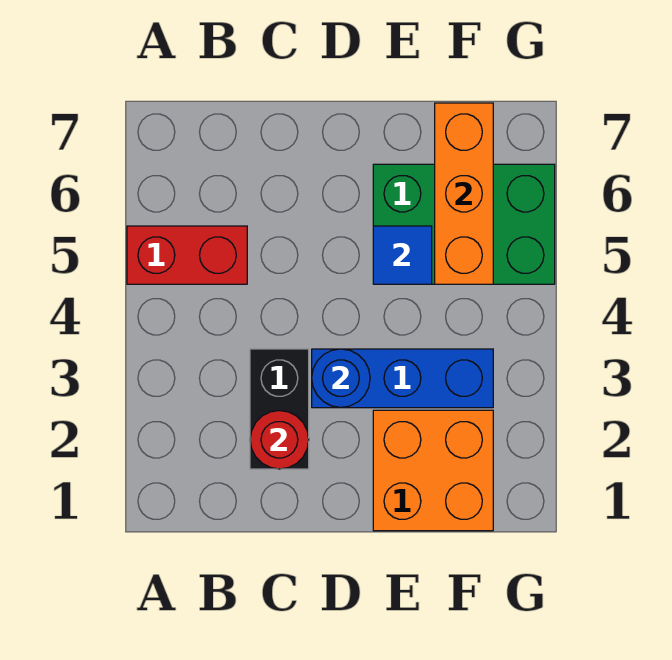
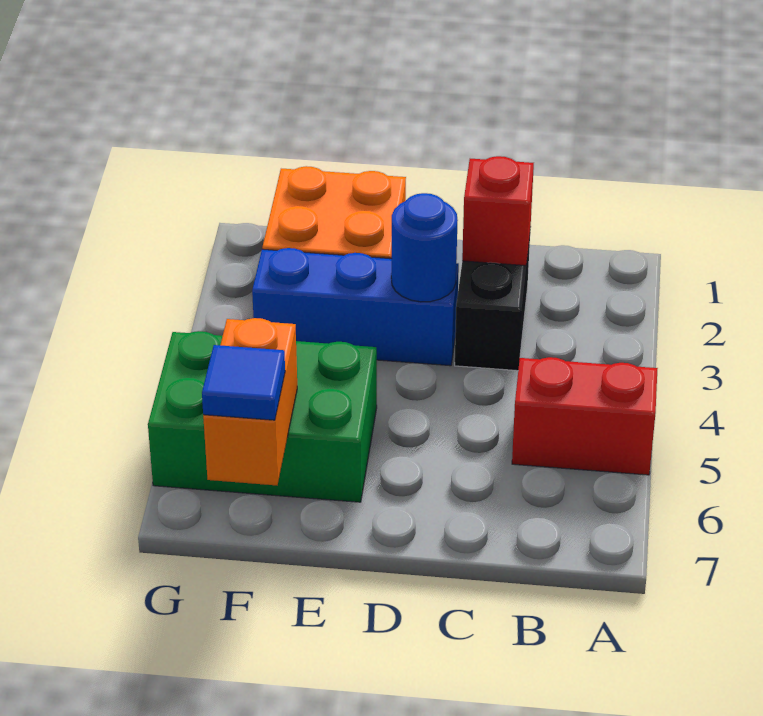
red 1x1 round brick [250,411,309,469] -> red 1x1 brick [462,156,534,266]
blue 1x1 tile [373,226,432,284] -> blue 1x1 tile moved to [202,345,285,420]
orange 1x3 brick [435,103,493,284] -> orange 1x2 brick [203,318,297,485]

